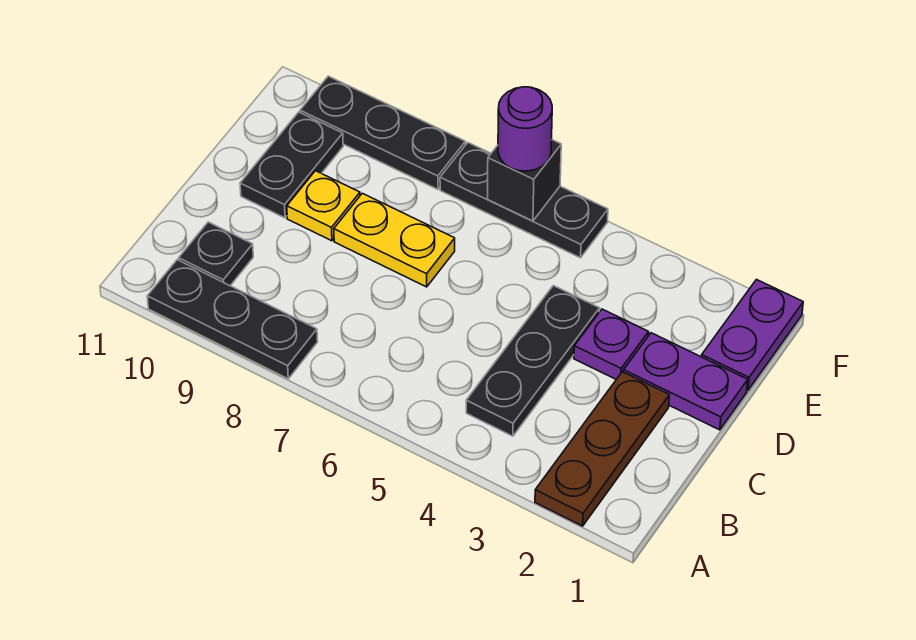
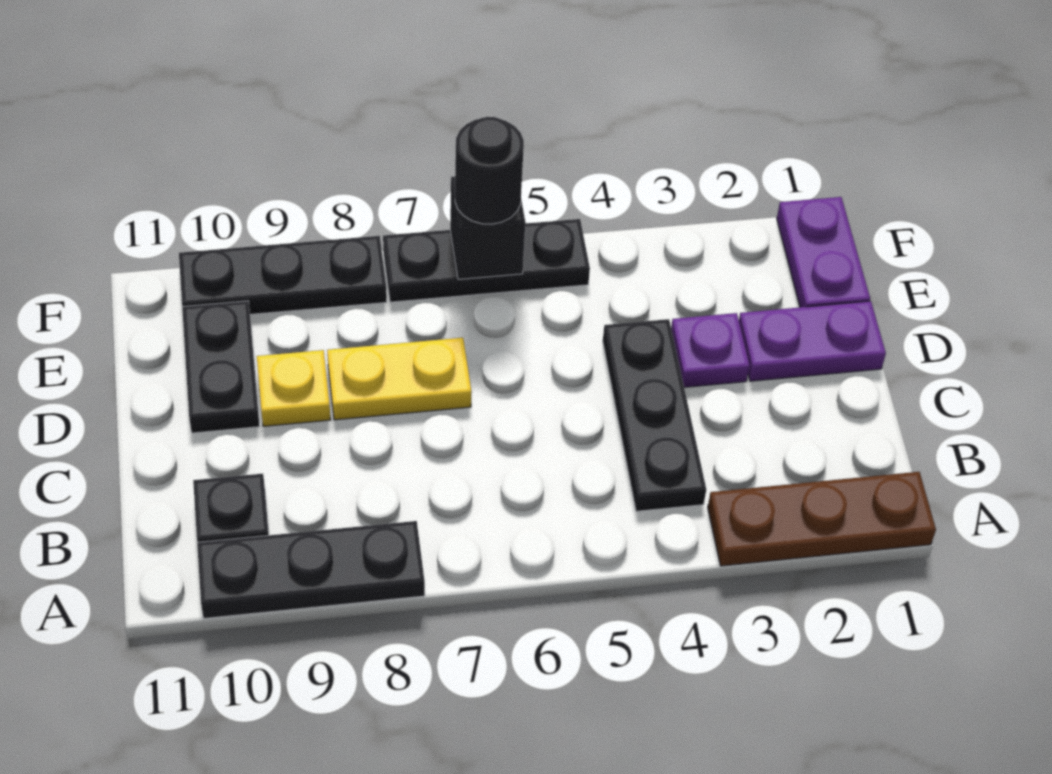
brown 1x3 plate [535,372,669,526] -> brown 1x3 plate turned to [708,472,936,566]
purple 1x1 round brick [498,87,552,171] -> black 1x1 round brick [455,117,524,224]

